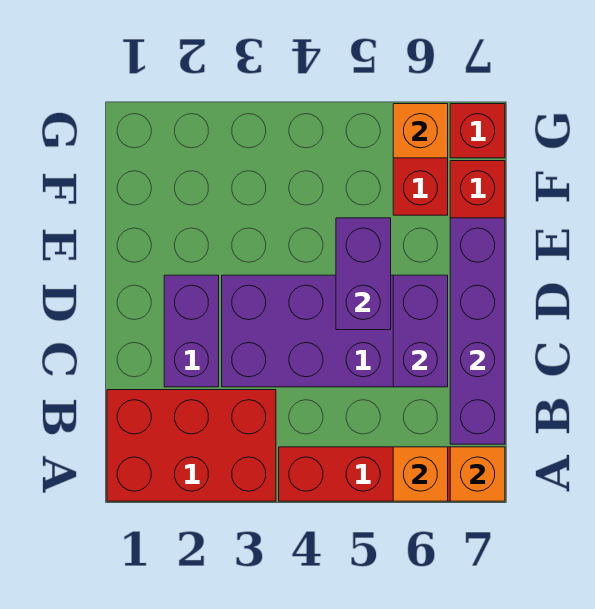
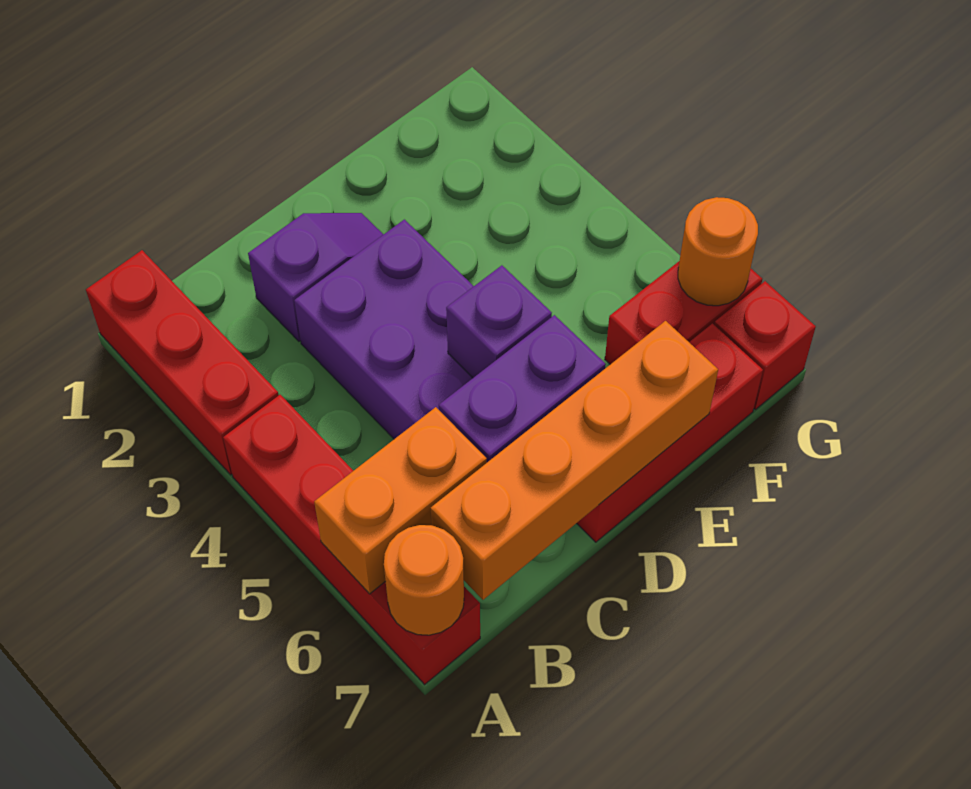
red 2x3 brick [107,390,276,501] -> red 1x3 brick [86,250,279,475]
orange 1x1 brick [393,447,448,501] -> orange 1x2 brick [314,407,487,594]
orange 1x1 brick [450,447,505,501] -> orange 1x1 round brick [384,525,464,635]
purple 1x4 brick [450,218,505,444] -> orange 1x4 brick [431,321,718,600]
purple 1x2 brick [164,275,219,387] -> purple 1x2 slope [248,213,384,341]
purple 1x2 brick [336,218,391,330] -> purple 1x1 brick [446,265,552,378]
orange 1x1 brick [393,104,448,158] -> orange 1x1 round brick [678,197,758,306]

